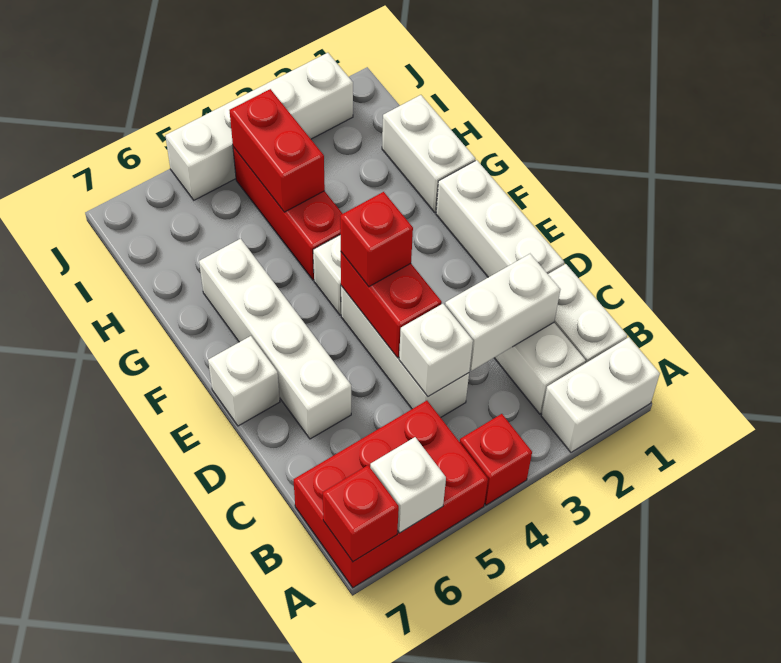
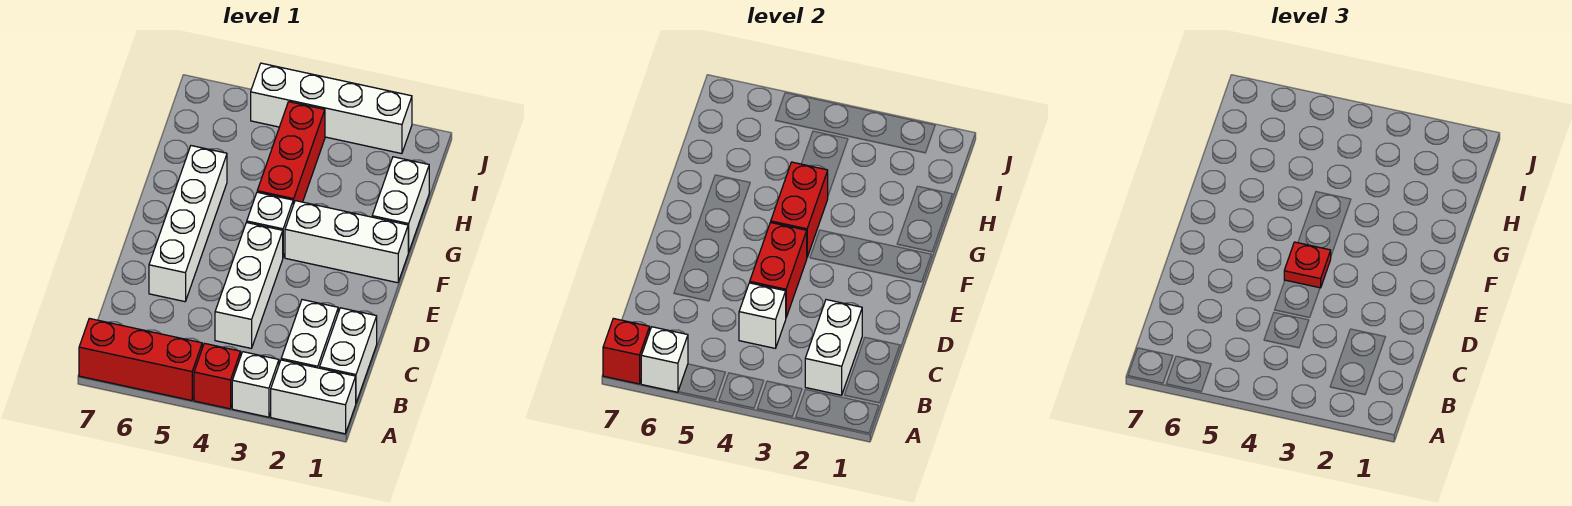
red 2x3 brick [294,401,488,588] -> red 1x3 brick [79,318,202,401]
white 1x2 brick [445,254,560,371] -> white 1x2 brick turned to [805,300,862,395]
white 1x3 brick [436,160,564,277] -> white 1x3 brick turned to [285,201,408,283]
red 1x1 brick [340,192,413,287] -> red 1x1 plate [1284,242,1331,288]
white 1x1 brick [208,336,280,426] -> white 1x1 brick moved to [232,352,279,417]
red 1x2 brick [229,89,325,212] -> red 1x2 brick moved to [771,162,828,257]

